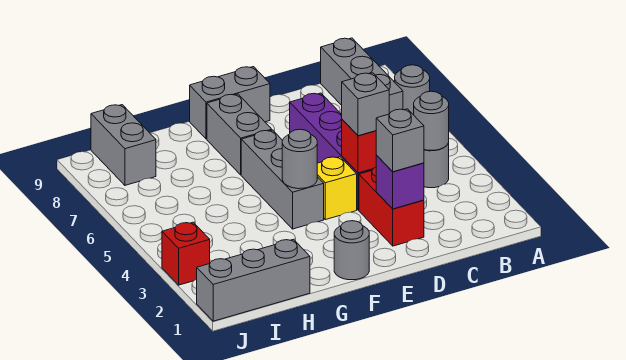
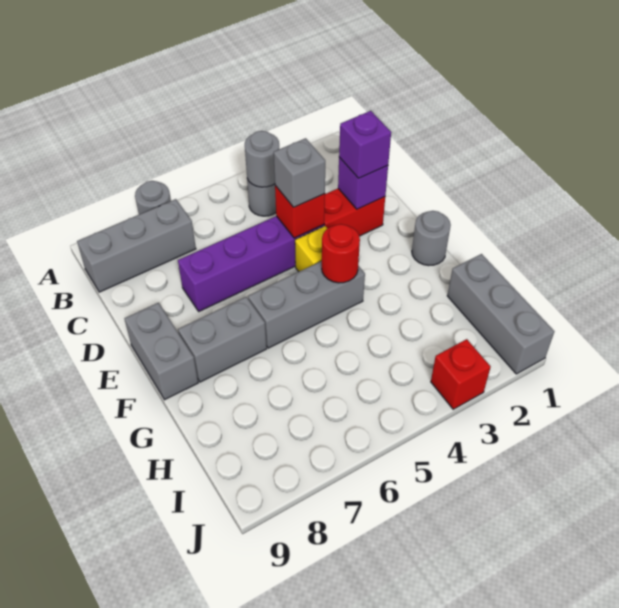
grey 1x1 brick [376,109,424,172] -> purple 1x1 brick [339,111,391,178]
grey 1x1 round brick [282,129,317,189] -> red 1x1 round brick [322,224,360,283]
grey 1x2 brick [91,105,156,185] -> none

